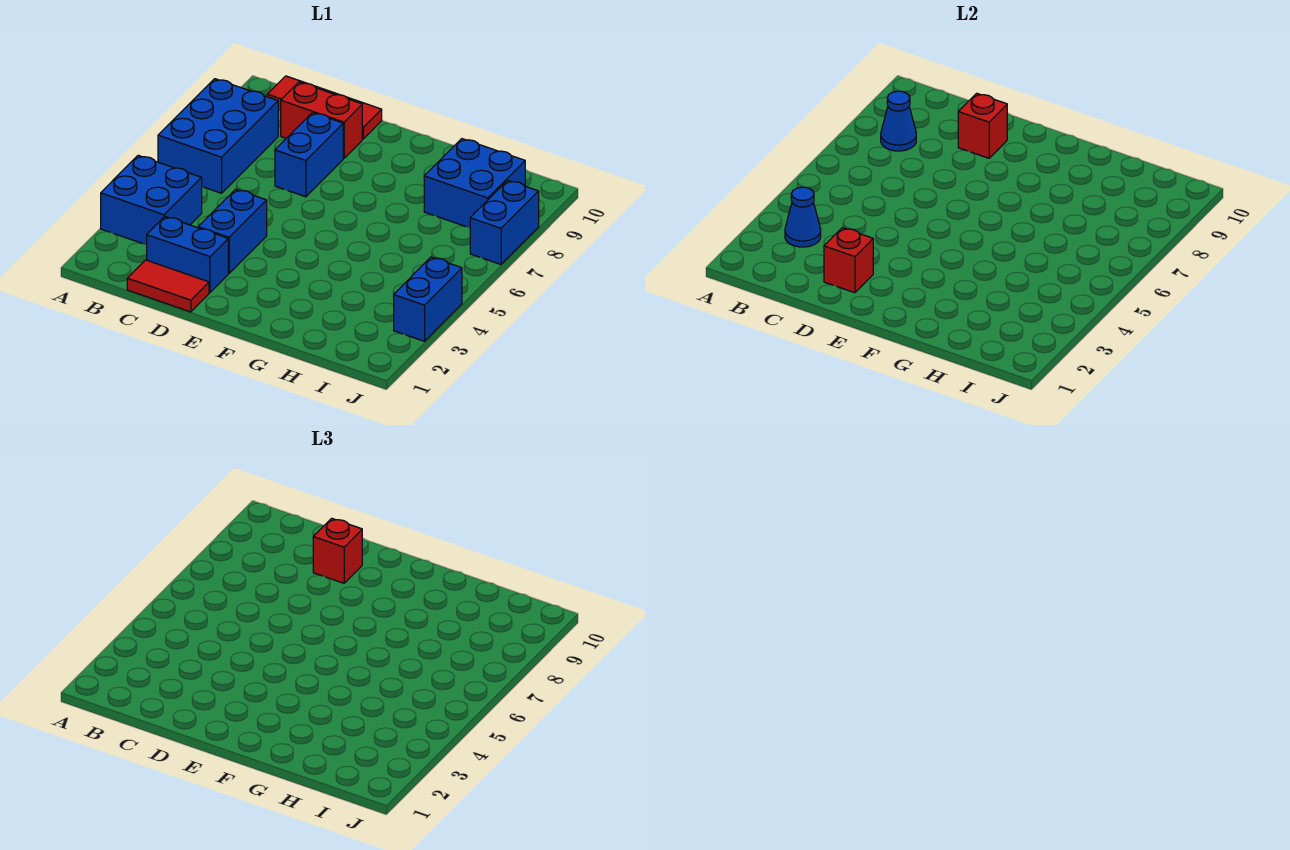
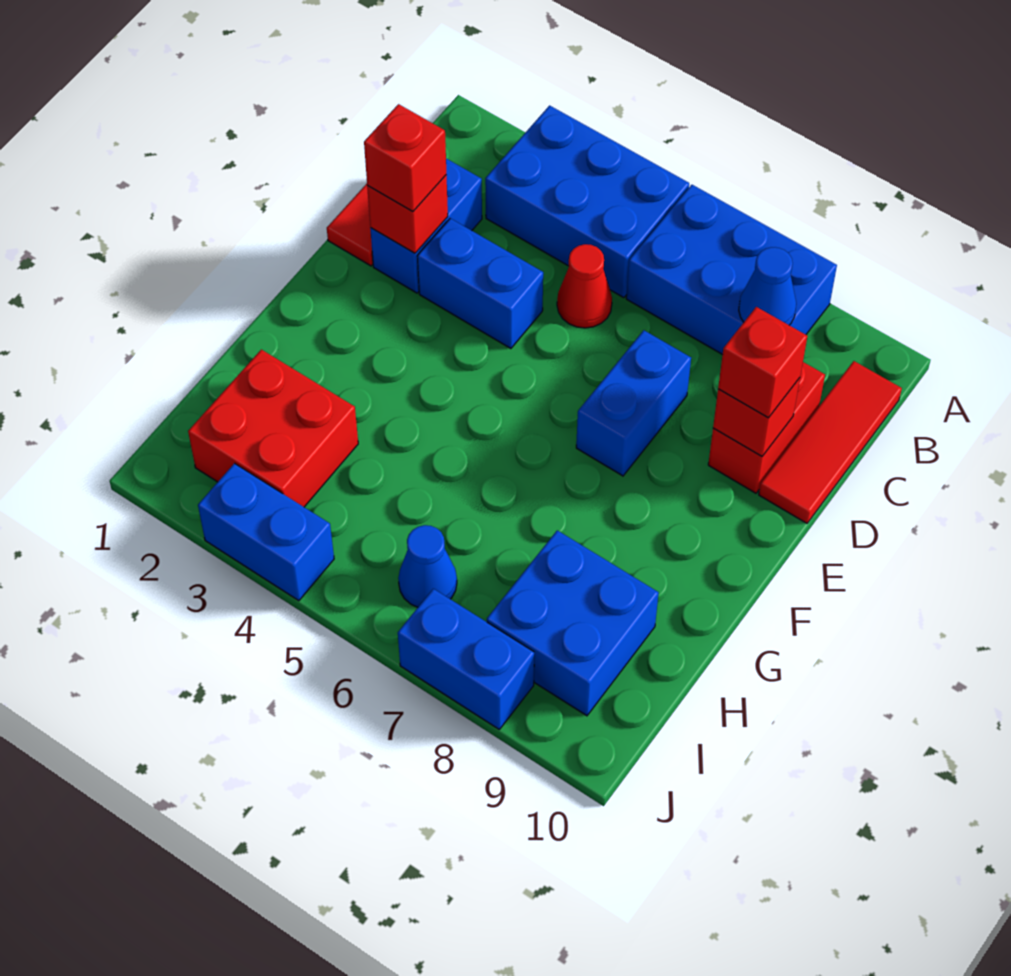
blue 2x2 brick [101,155,202,245] -> blue 2x3 brick [485,105,689,298]
blue 1x1 cone [785,187,821,247] -> blue 1x1 cone moved to [398,525,457,607]
none -> red 1x1 cone [557,244,612,328]
none -> red 1x1 brick [364,104,446,211]
blue 1x2 brick [275,113,343,197] -> blue 1x2 brick turned to [576,330,691,476]
none -> red 2x2 brick [188,350,358,507]

